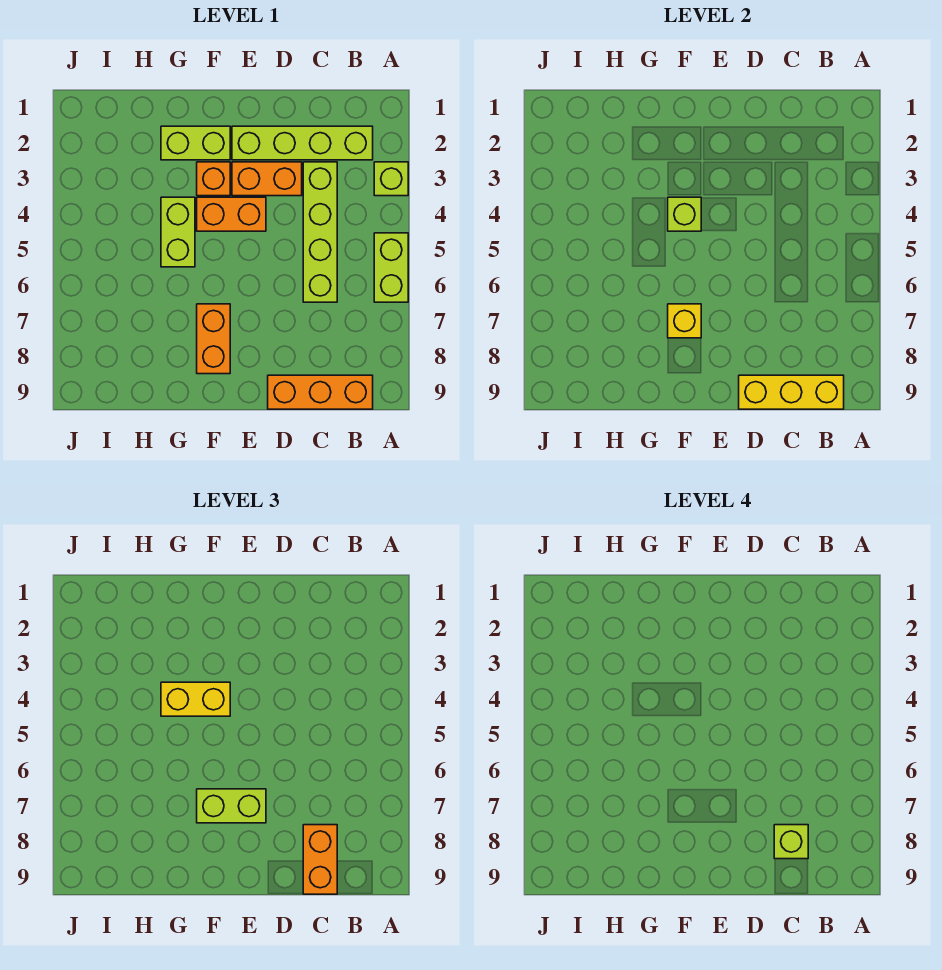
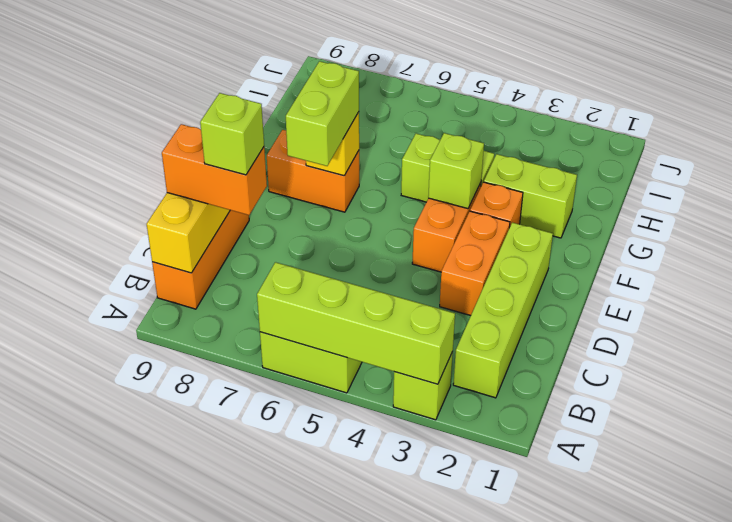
lime 1x4 brick [303,162,337,302] -> lime 1x4 brick moved to [257,262,455,384]
lime 1x2 brick [161,126,230,160] -> lime 1x2 brick turned to [484,154,577,238]
yellow 1x2 brick [161,682,230,716] -> none

